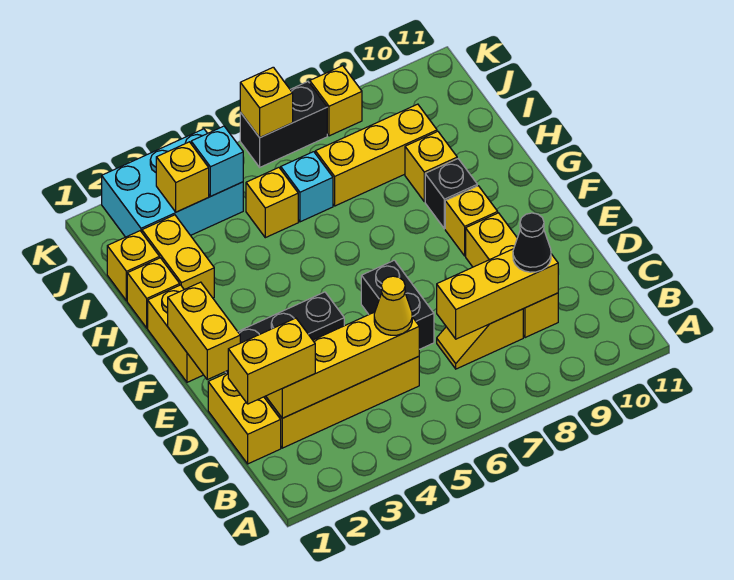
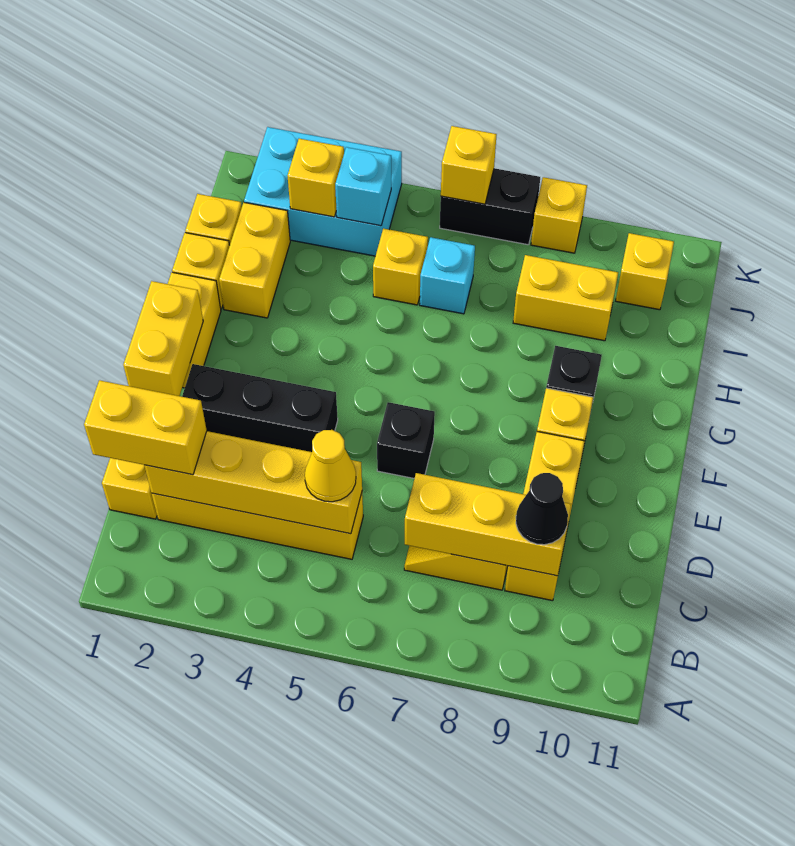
black 1x2 brick [361,260,434,349] -> black 1x1 brick [377,402,435,478]
yellow 1x1 brick [405,131,457,202] -> yellow 1x1 brick moved to [616,233,674,310]
yellow 1x3 brick [315,104,437,206] -> yellow 1x2 brick [513,255,618,341]

